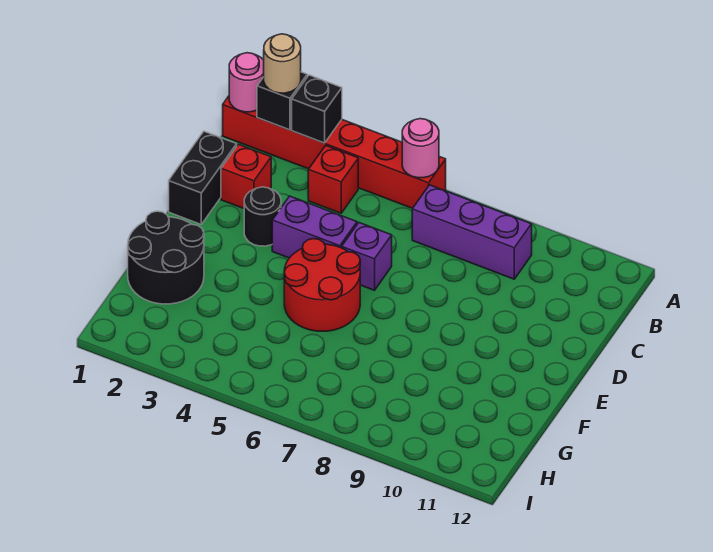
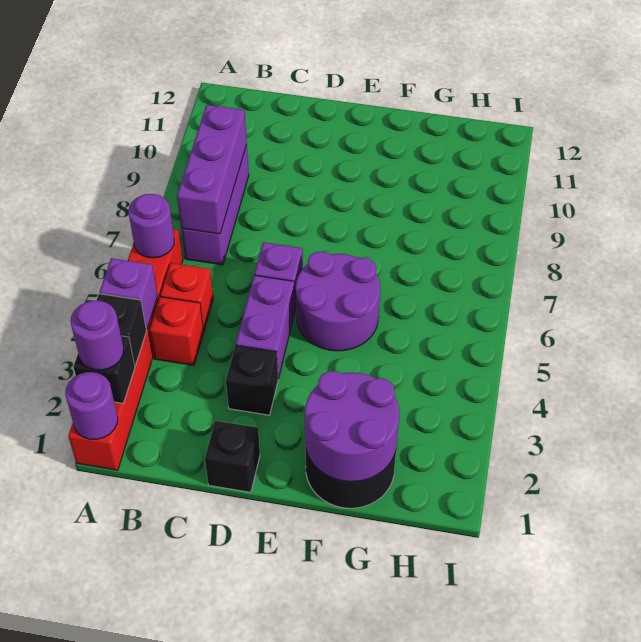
pink 1x1 round brick [229,53,264,112] -> purple 1x1 round brick [65,372,118,439]
tan 1x1 round brick [264,34,301,93] -> purple 1x1 round brick [70,301,124,370]
none -> purple 1x1 brick [100,258,158,329]
pink 1x1 round brick [402,119,439,178] -> purple 1x1 round brick [128,194,174,258]
none -> purple 1x3 brick [177,105,247,234]
black 1x2 brick [169,131,237,224] -> black 1x1 brick [205,421,260,492]
red 1x1 brick [221,144,271,209] -> red 1x1 brick moved to [160,263,213,331]
black 1x1 round brick [244,187,281,246] -> black 1x1 brick [226,345,278,415]
red 2x2 round brick [284,239,360,331] -> purple 2x2 round brick [296,251,380,351]
none -> purple 2x2 round brick [305,371,399,482]

